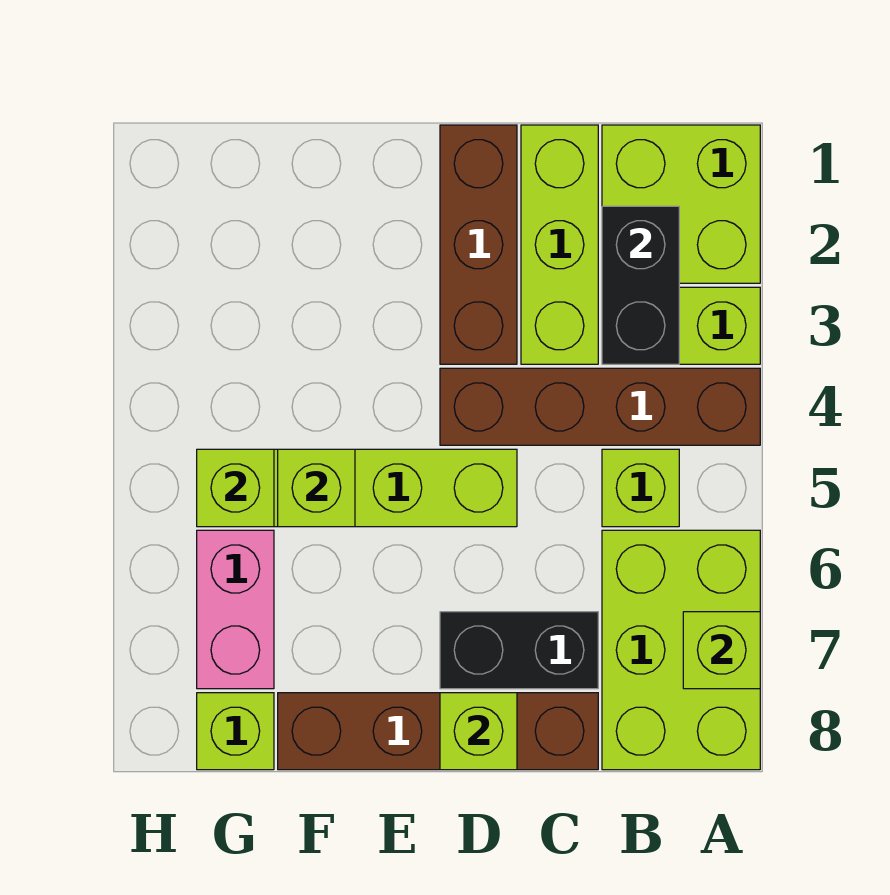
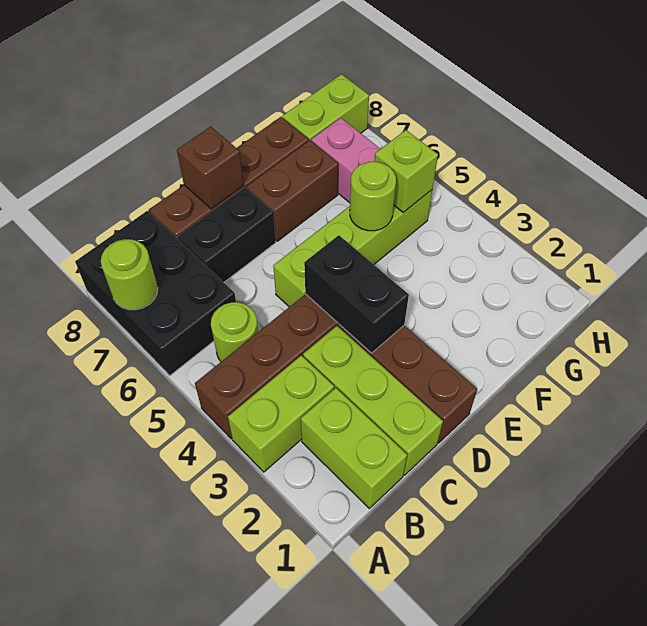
lime 2x2 brick [602,125,760,283] -> lime 1x2 brick [301,388,407,508]
lime 2x3 brick [602,530,760,770] -> black 2x3 brick [75,211,236,376]
lime 1x1 brick [683,612,760,689] -> lime 1x1 round brick [101,239,158,310]
black 1x2 brick [602,206,679,364] -> black 1x2 brick moved to [304,235,409,353]
lime 1x1 brick [602,449,679,527] -> lime 1x1 round brick [211,302,258,362]
lime 1x1 brick [440,693,517,770] -> brown 1x1 brick [177,126,244,209]
none -> brown 1x2 brick [247,140,338,241]
lime 1x1 brick [278,449,355,527] -> lime 1x1 round brick [350,162,396,231]
lime 1x1 brick [197,693,274,770] -> lime 1x2 brick [282,74,369,141]

